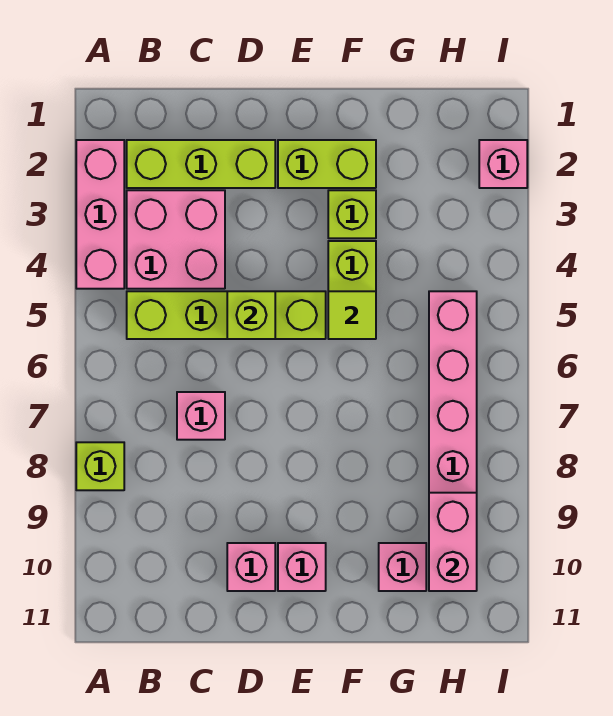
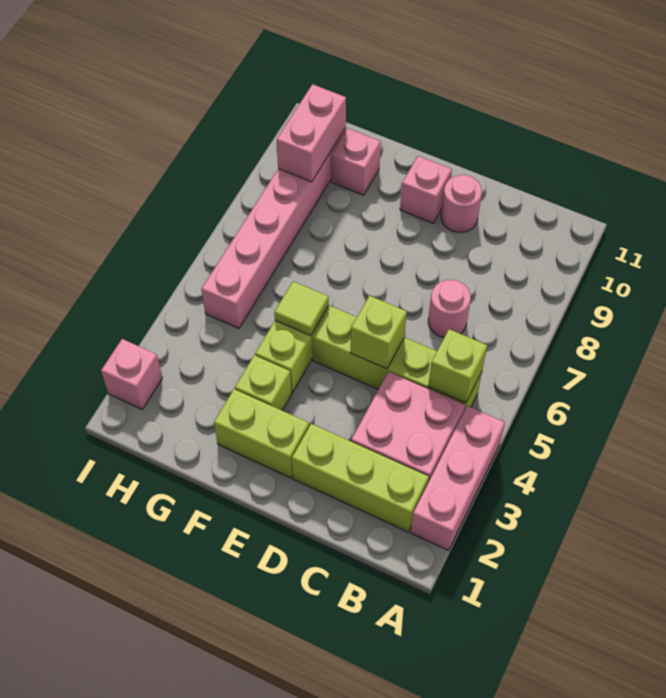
lime 1x1 brick [76,442,124,490] -> lime 1x1 brick moved to [428,329,487,403]
pink 1x1 brick [177,392,225,440] -> pink 1x1 round brick [428,280,471,338]
pink 1x1 brick [227,543,275,591] -> pink 1x1 round brick [441,175,482,232]

